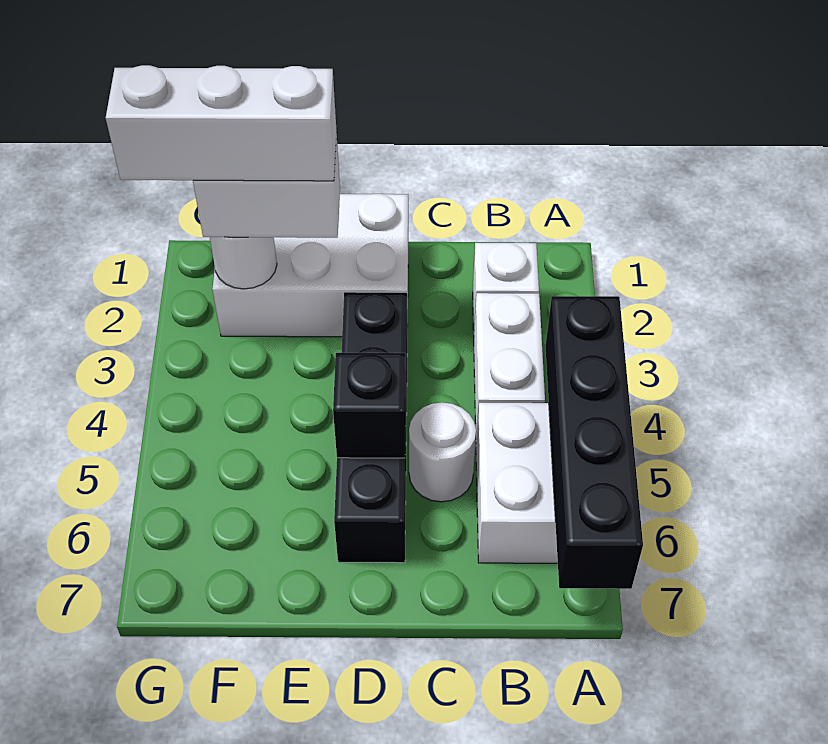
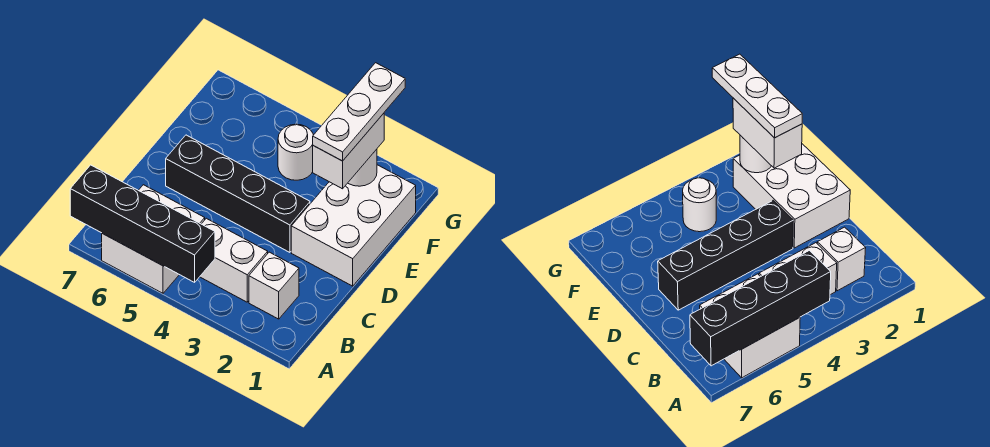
white 1x1 round brick [409,402,476,502] -> white 1x1 round brick moved to [278,124,313,180]
black 1x1 brick [333,353,406,458] -> none
white 1x3 brick [106,65,337,181] -> white 1x3 plate [313,63,405,161]

